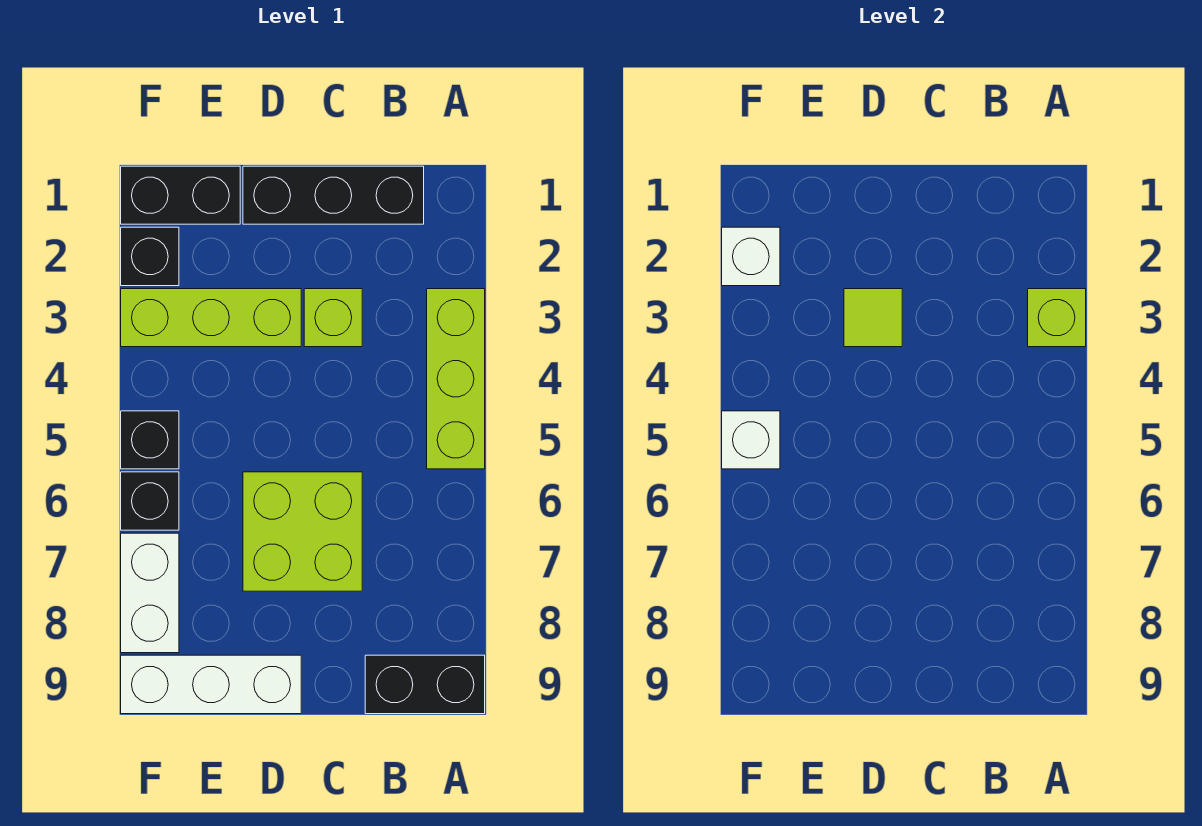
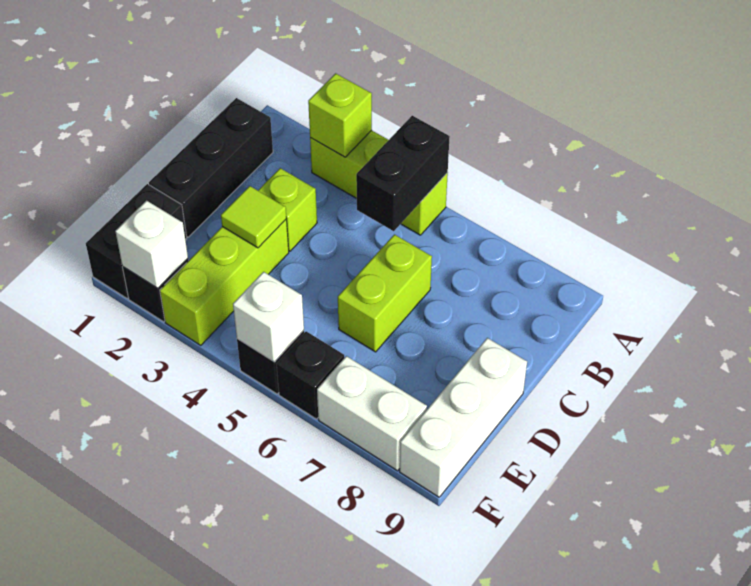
black 1x2 brick [365,655,485,714] -> black 1x2 brick moved to [356,116,450,231]
lime 2x2 brick [243,472,362,591] -> lime 1x2 brick [338,234,432,352]

